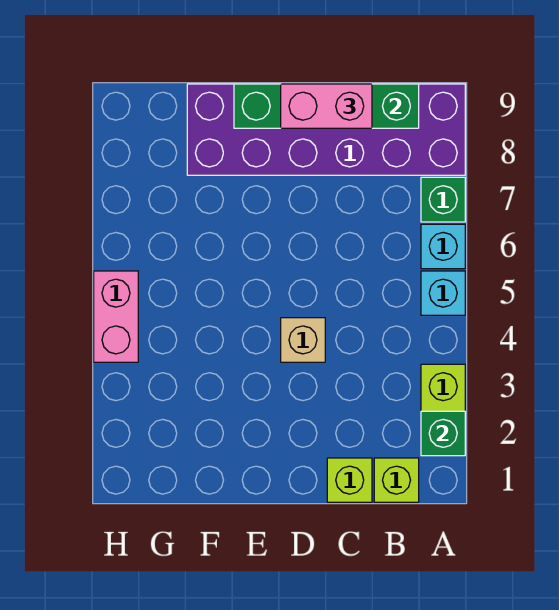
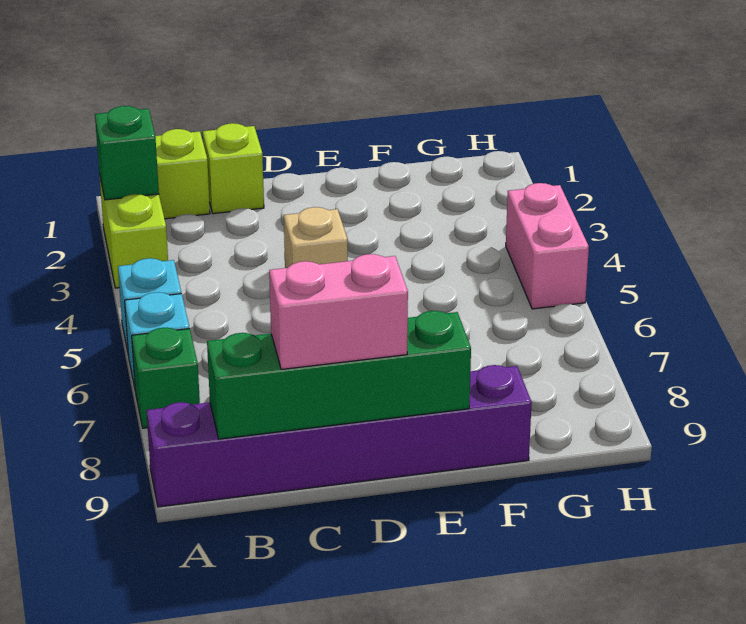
purple 2x6 brick [187,84,465,175] -> purple 1x6 brick [146,365,532,507]

